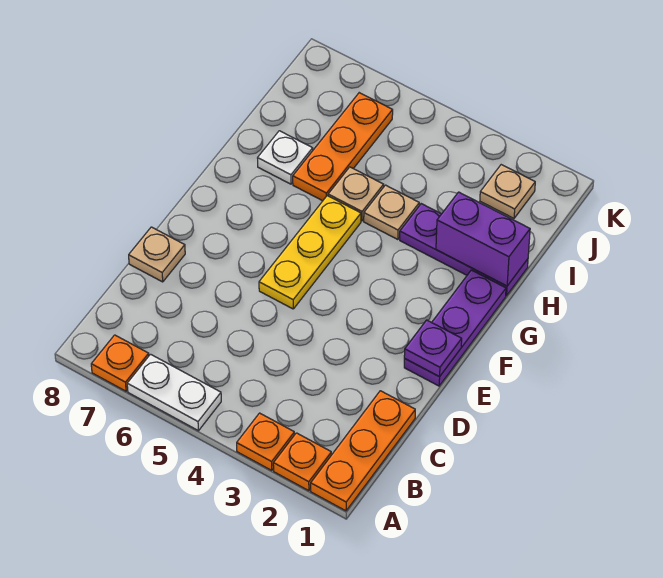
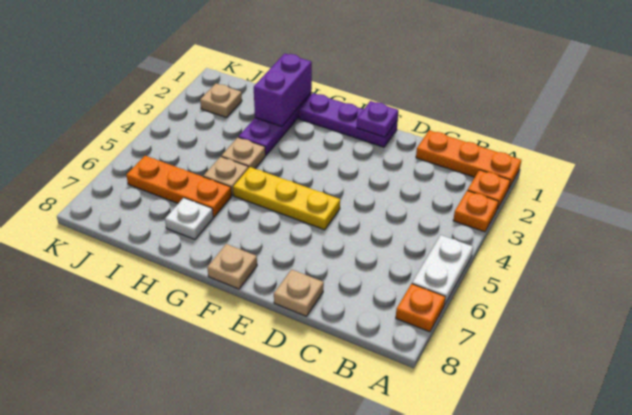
none -> tan 1x1 plate [207,244,257,289]

